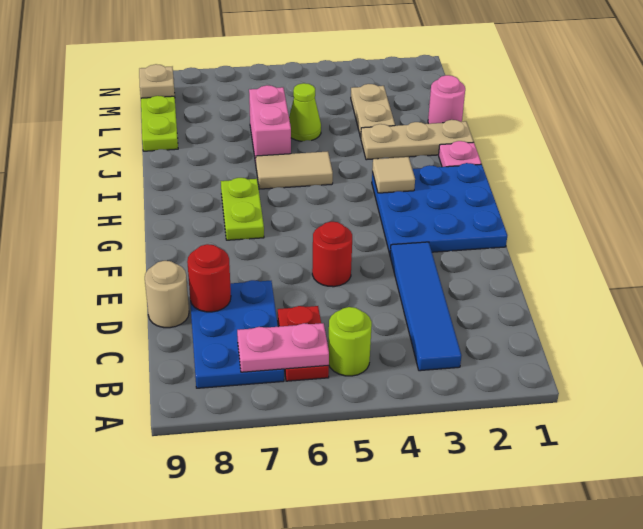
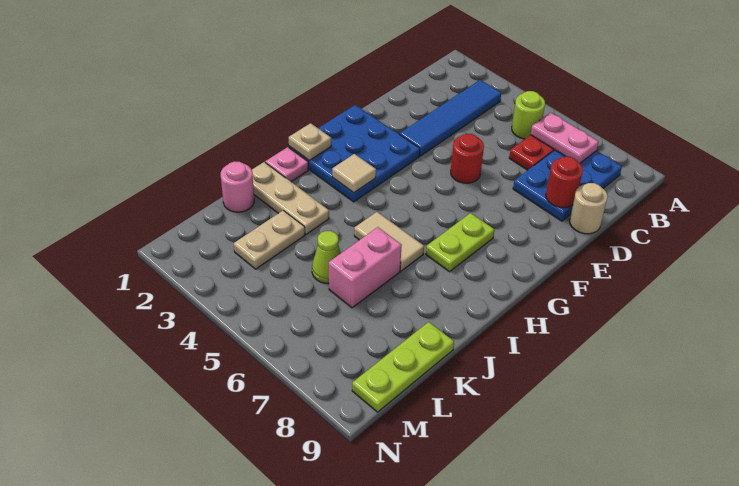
tan 1x1 plate [139,64,175,98] -> tan 1x1 plate moved to [289,123,331,160]

